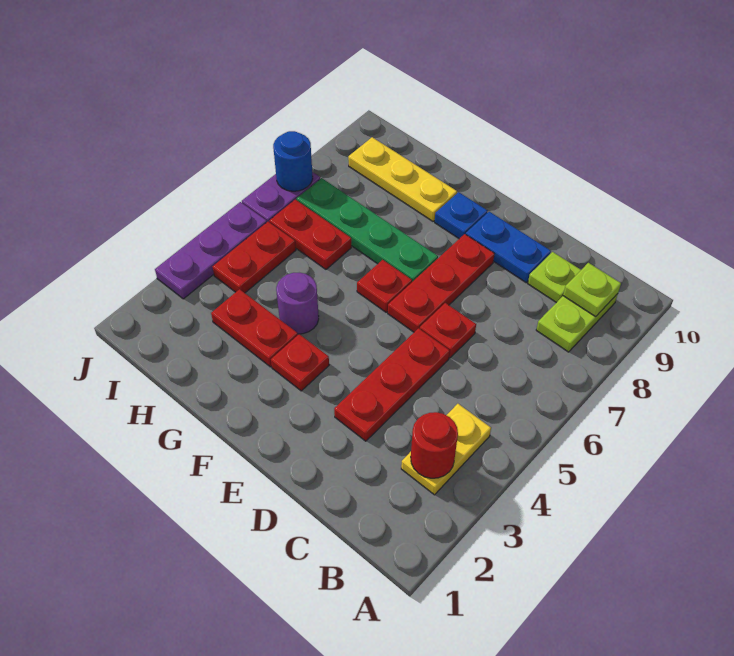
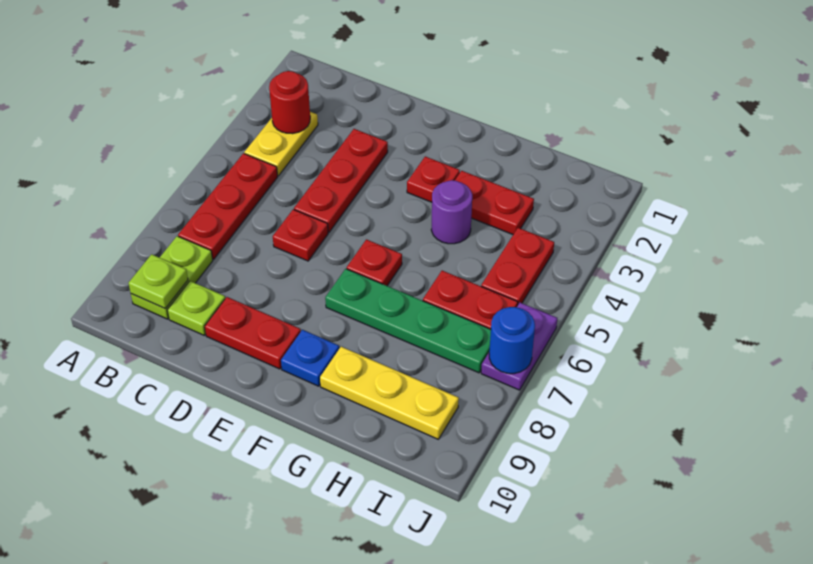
blue 1x2 plate [466,212,551,283] -> red 1x2 plate [205,297,301,369]
red 1x3 plate [388,234,494,332] -> red 1x3 plate moved to [178,153,278,259]
purple 1x3 plate [155,202,267,299] -> none

